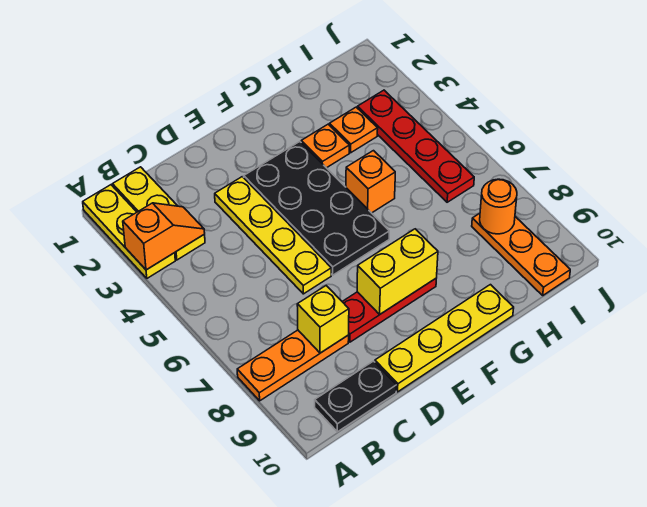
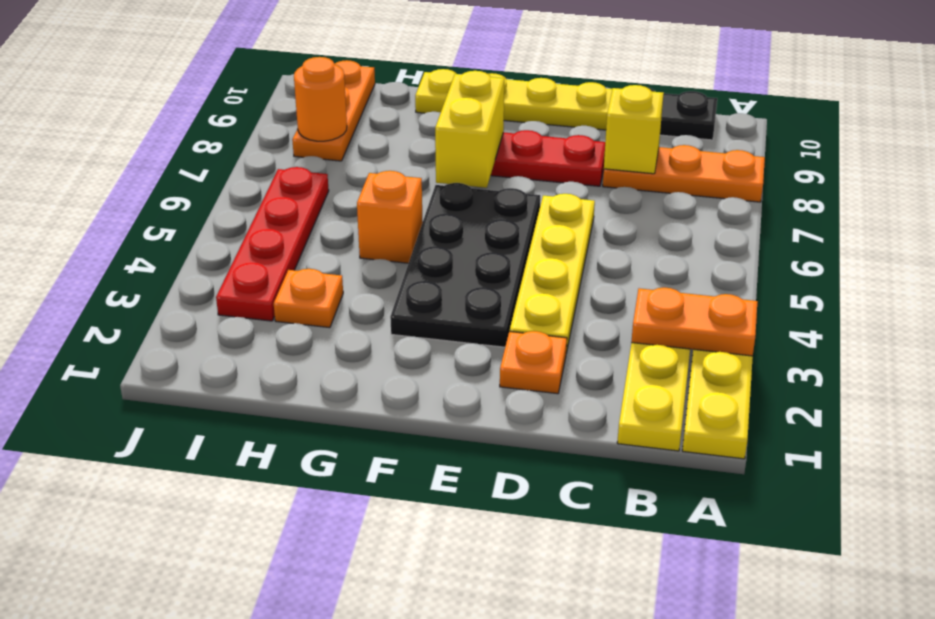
orange 1x2 slope [123,203,205,270] -> orange 1x2 plate [631,287,758,356]
yellow 1x2 brick [357,229,438,315] -> yellow 1x2 brick turned to [435,71,504,188]
orange 1x1 plate [301,124,349,168] -> orange 1x1 plate moved to [500,331,567,394]

